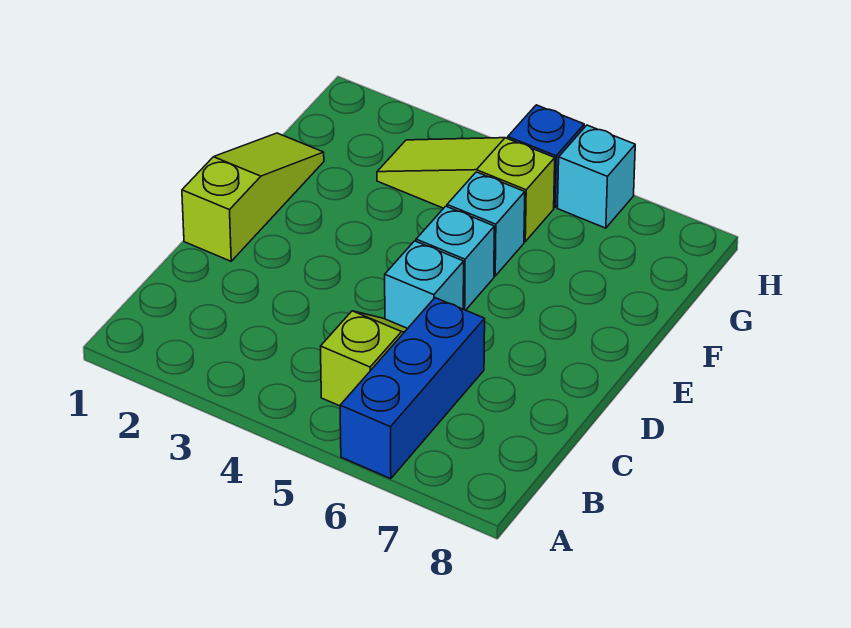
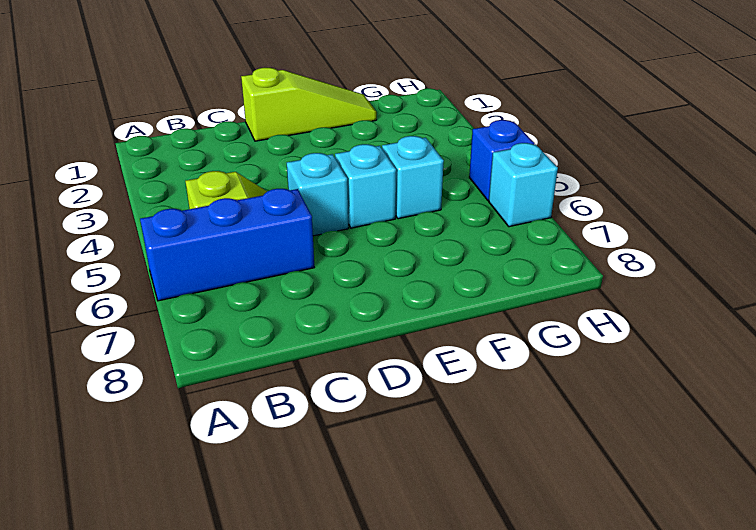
lime 1x3 slope [377,138,555,241] -> none

